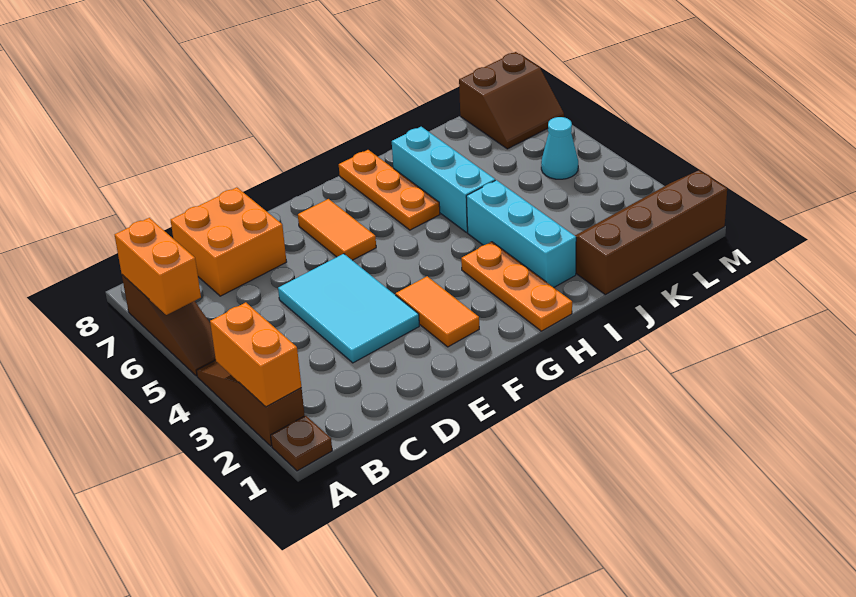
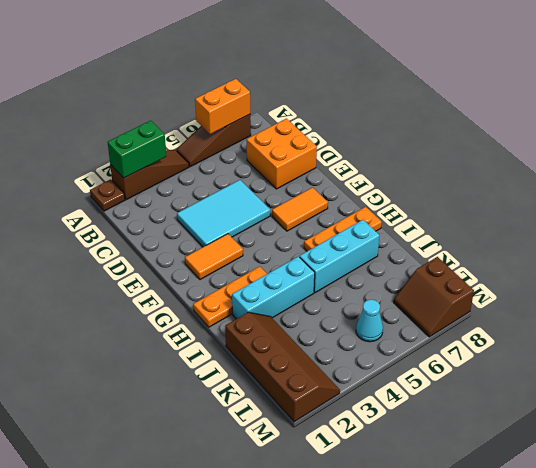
orange 1x2 brick [210,302,301,407] -> green 1x2 brick [108,121,166,178]

